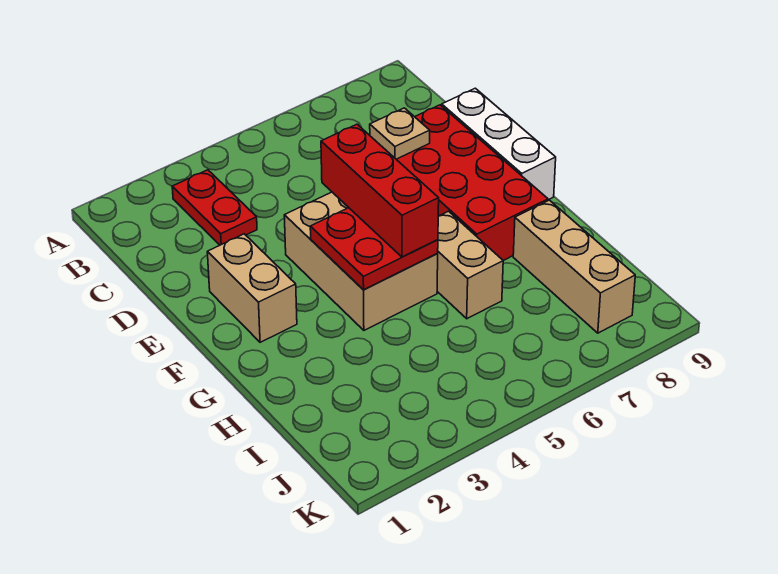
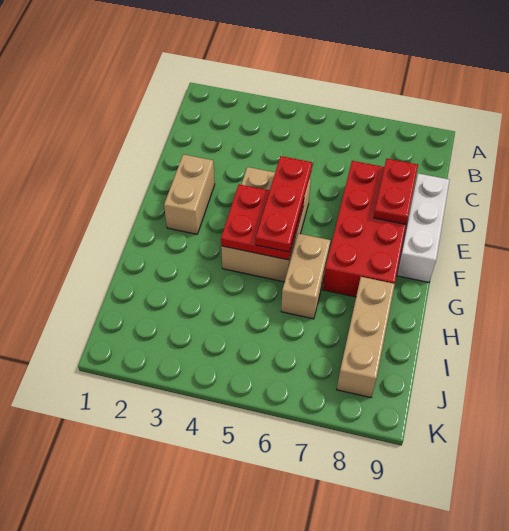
red 1x2 plate [172,170,257,245] -> red 1x2 plate moved to [374,159,418,224]
tan 1x1 plate [370,108,430,159] -> none
red 1x3 brick [321,124,439,257] -> red 1x3 plate [256,156,312,252]

